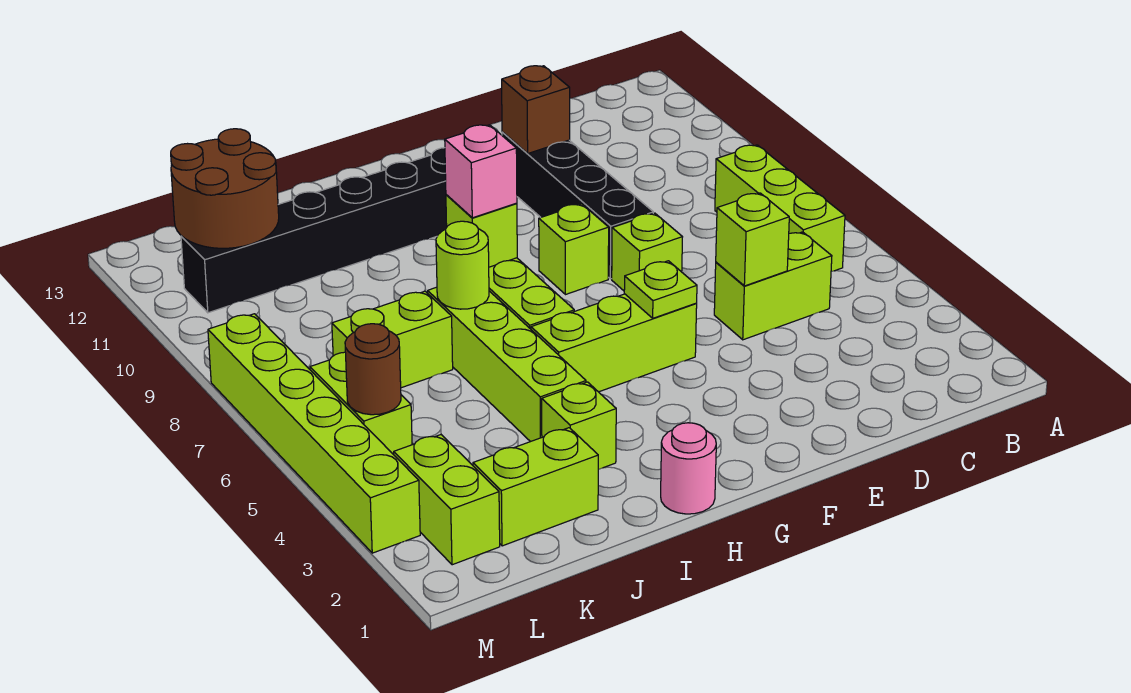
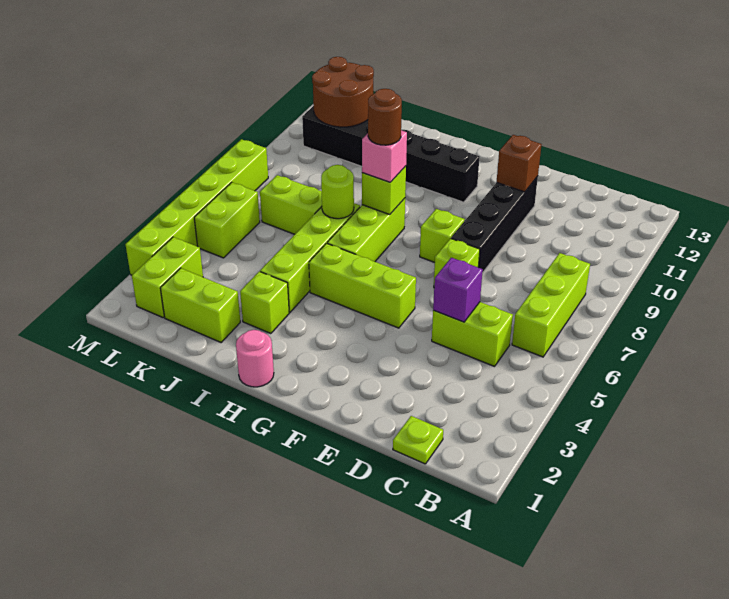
lime 1x1 brick [716,193,789,286] -> purple 1x1 brick [433,258,483,322]
lime 1x1 plate [624,261,697,318] -> lime 1x1 plate moved to [393,416,443,464]
brown 1x1 round brick [345,324,401,415] -> brown 1x1 round brick moved to [368,89,402,145]

